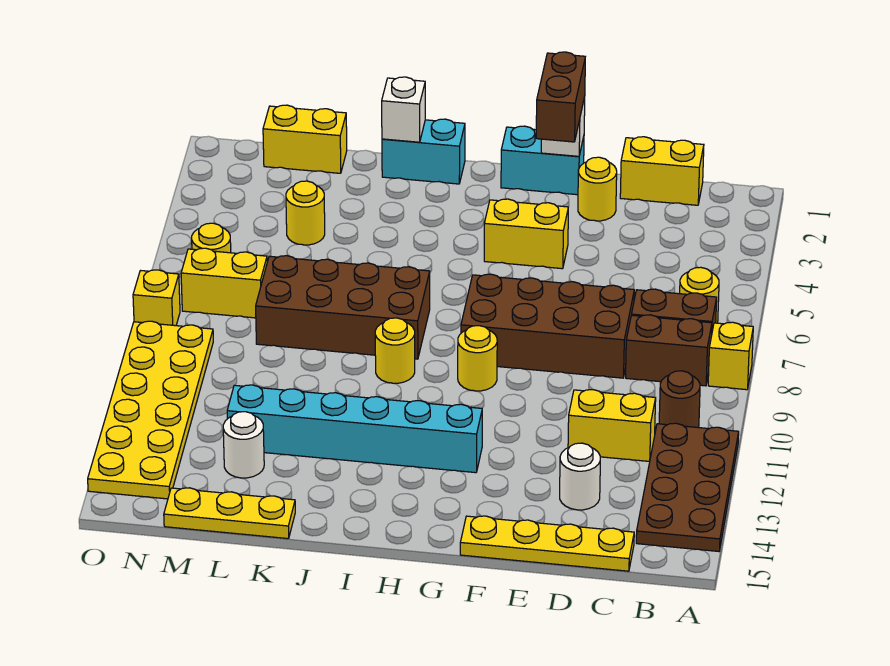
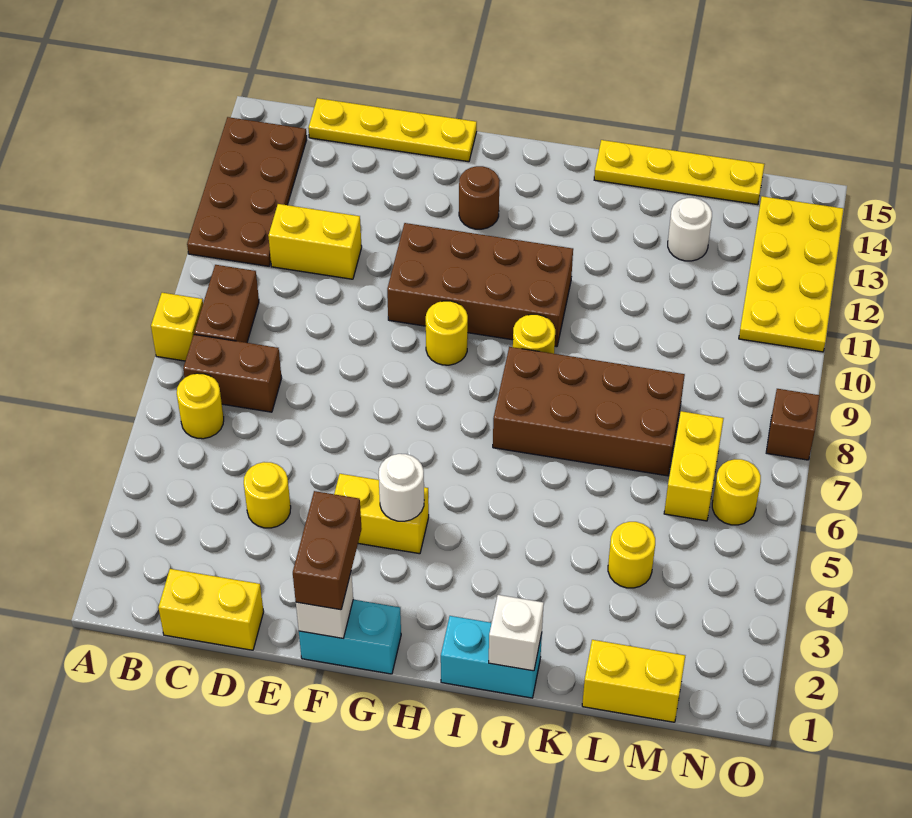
brown 1x2 brick [626,315,712,386] -> brown 1x2 brick turned to [194,265,259,343]
brown 1x1 round brick [659,371,700,427] -> brown 1x1 round brick moved to [459,166,500,229]
brown 2x4 brick [461,274,634,378] -> brown 2x4 brick moved to [387,223,573,347]
white 1x1 round brick [560,443,600,510] -> white 1x1 round brick moved to [379,454,424,521]
yellow 1x1 round brick [578,157,617,221] -> yellow 1x1 round brick moved to [244,462,291,528]
cyan 1x6 brick [227,385,482,473] -> none
yellow 1x3 plate [164,488,295,539] -> yellow 1x4 plate [594,140,765,205]
yellow 1x2 brick [181,248,267,318] -> yellow 1x2 brick turned to [664,411,724,521]
yellow 2x6 plate [88,321,213,499] -> yellow 2x4 plate [739,196,844,352]
yellow 1x1 brick [133,270,180,326] -> brown 1x1 brick [766,389,820,460]

